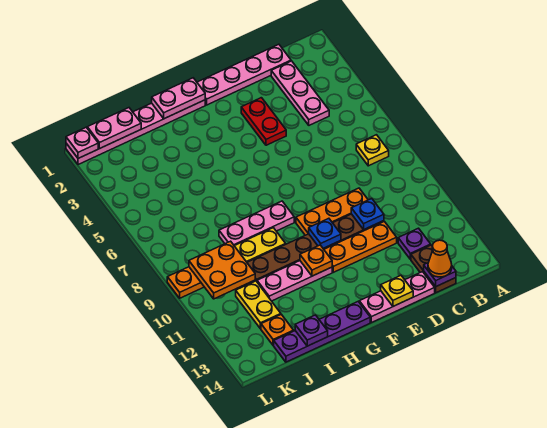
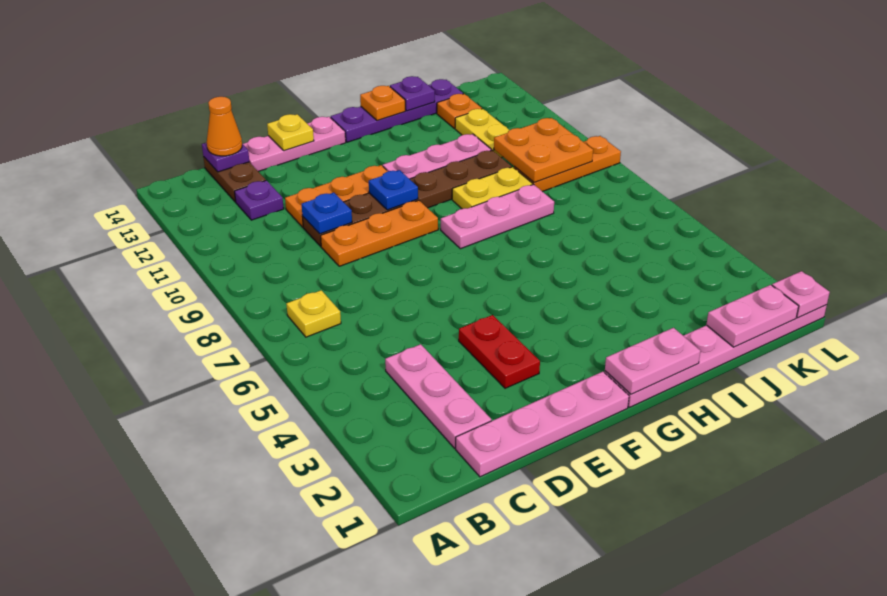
orange 1x1 plate [300,245,332,276] -> orange 1x1 plate moved to [360,86,405,120]

